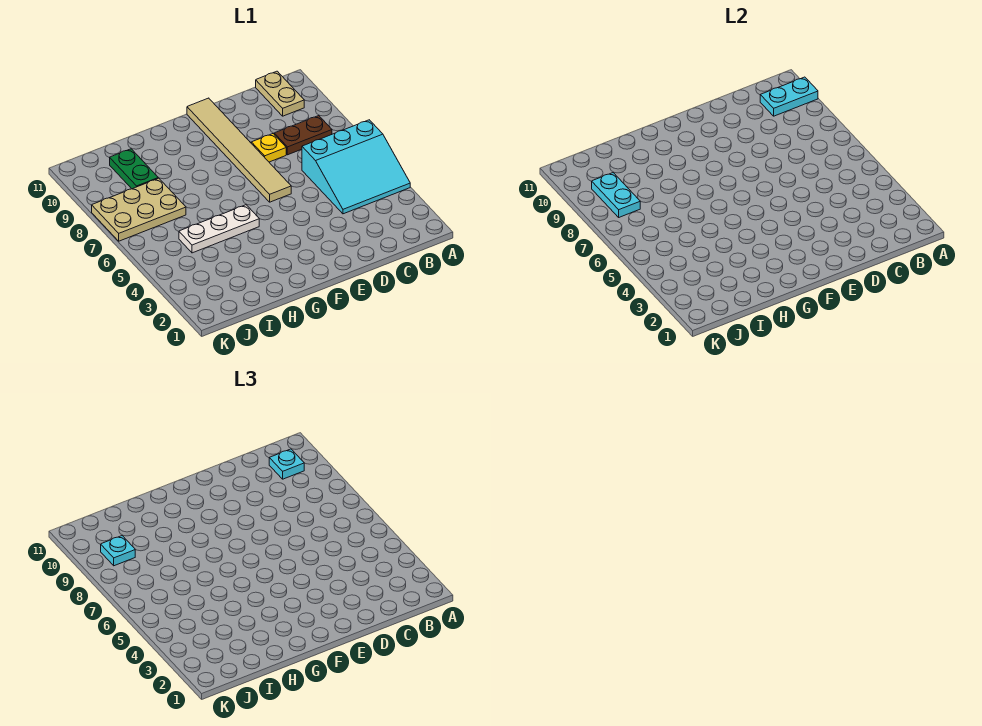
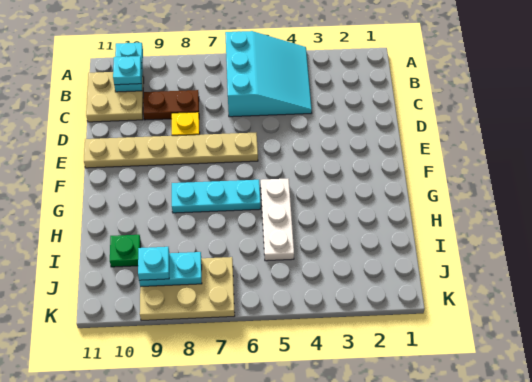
brown 1x2 plate [274,116,332,155] -> brown 1x2 plate turned to [143,90,199,120]
tan 1x2 plate [256,71,304,116] -> tan 2x2 plate [86,72,144,122]
tan 1x6 tile [187,98,291,202] -> tan 1x6 plate [84,133,258,168]
none -> cyan 1x3 plate [172,180,261,213]
tan 2x3 plate [92,178,186,241] -> tan 2x3 plate turned to [140,257,235,321]
green 1x2 plate [110,149,158,189] -> green 1x1 plate [110,235,141,267]

